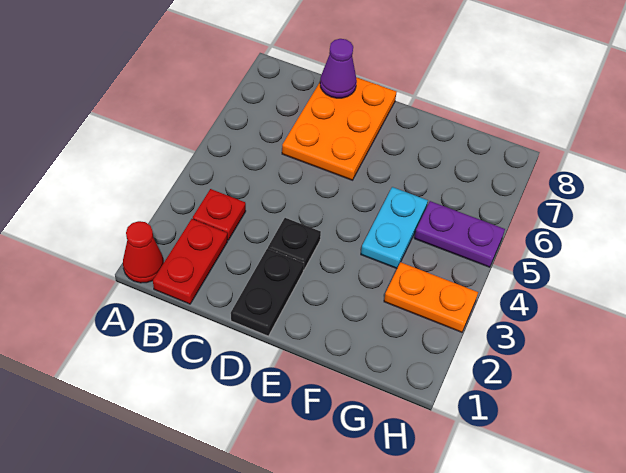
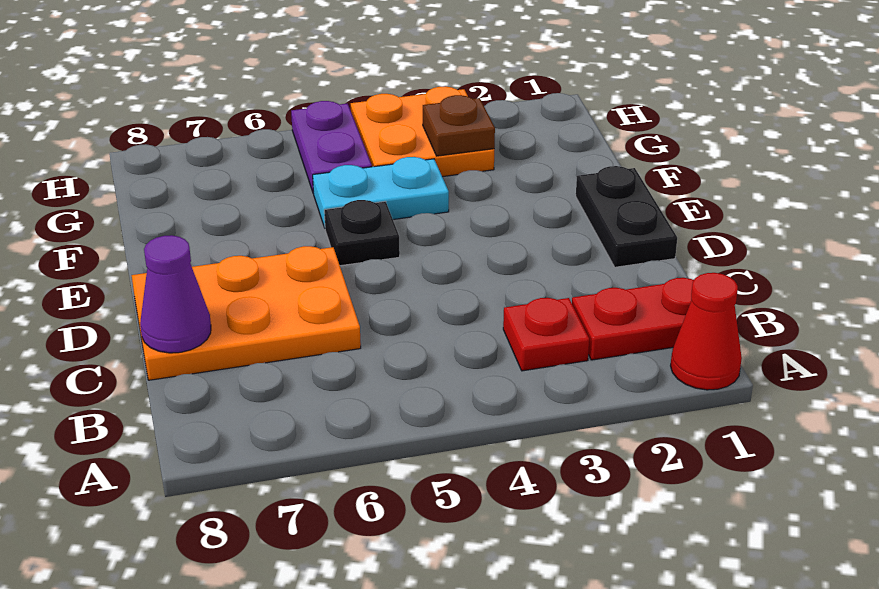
black 1x2 plate [231,248,304,336] -> black 1x2 plate turned to [576,166,677,267]
black 1x1 plate [268,218,321,270] -> black 1x1 plate moved to [324,200,400,266]
orange 1x2 plate [384,262,478,332] -> orange 2x2 plate [351,86,494,177]
none -> brown 1x1 plate [423,95,495,156]

